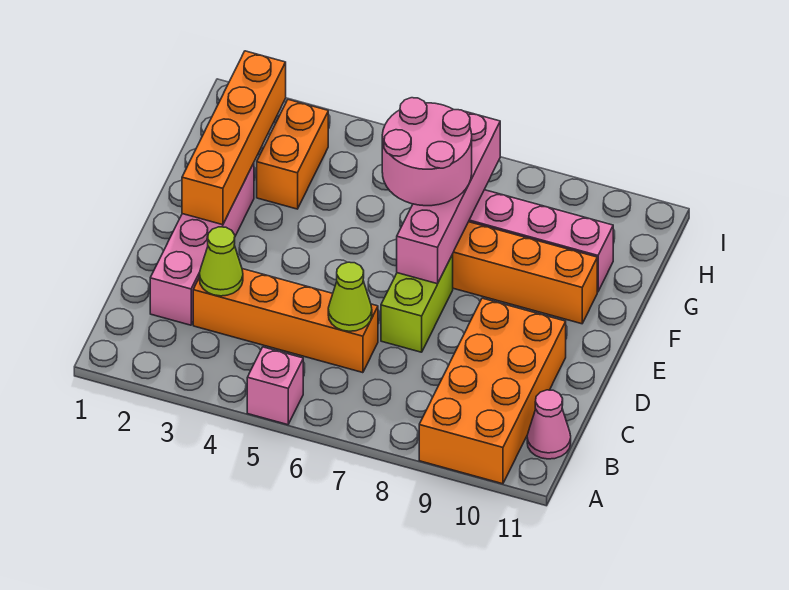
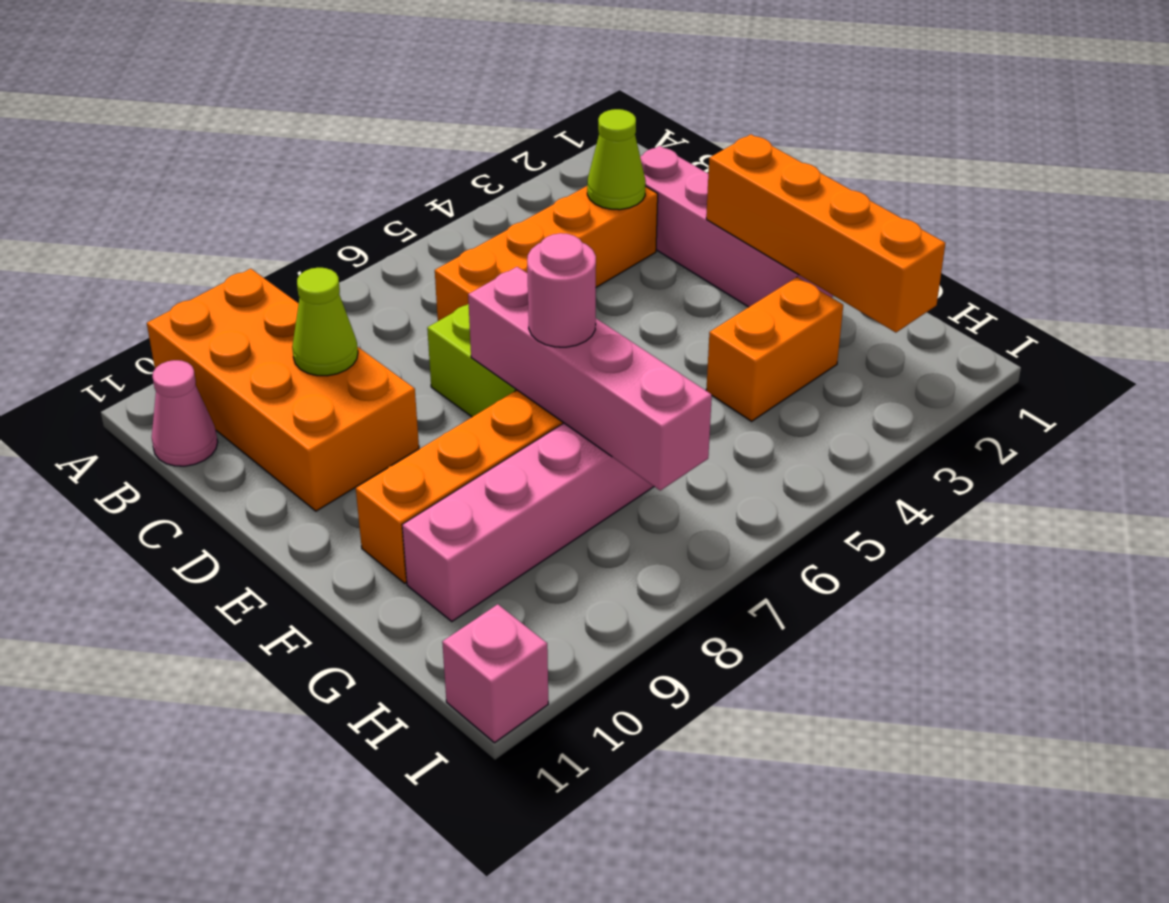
pink 1x1 brick [247,347,303,425] -> pink 1x1 brick moved to [442,604,548,743]
lime 1x1 cone [328,262,372,331] -> lime 1x1 cone moved to [292,268,358,376]
pink 2x2 round brick [382,98,472,206] -> pink 1x1 round brick [527,233,596,347]
orange 1x2 brick [257,100,328,209] -> orange 1x2 brick turned to [706,277,843,421]

